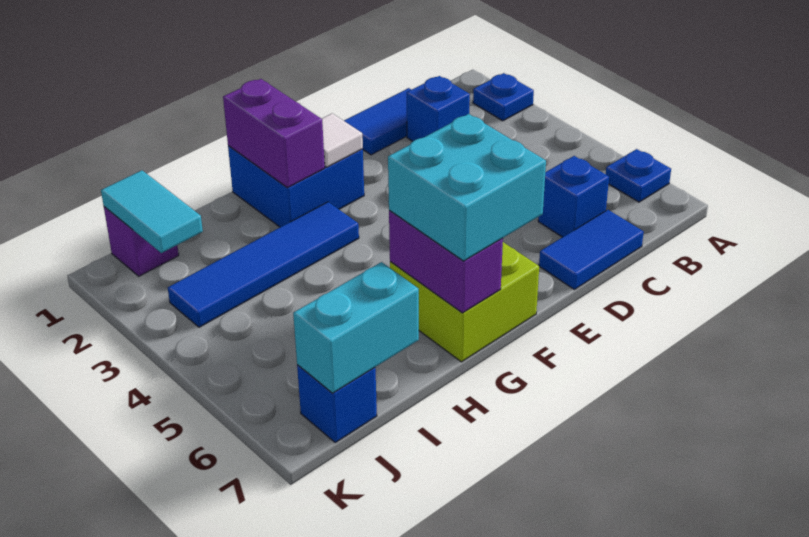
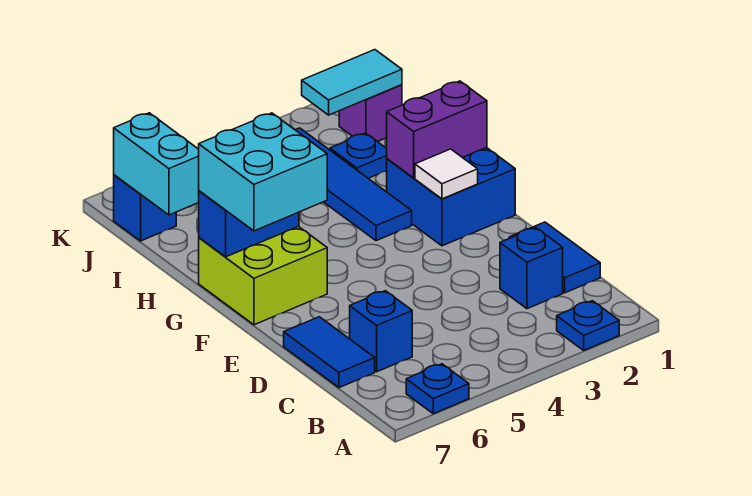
purple 1x2 brick [389,210,503,313] -> blue 1x2 brick [199,191,299,257]
none -> blue 1x1 plate [330,133,387,178]

